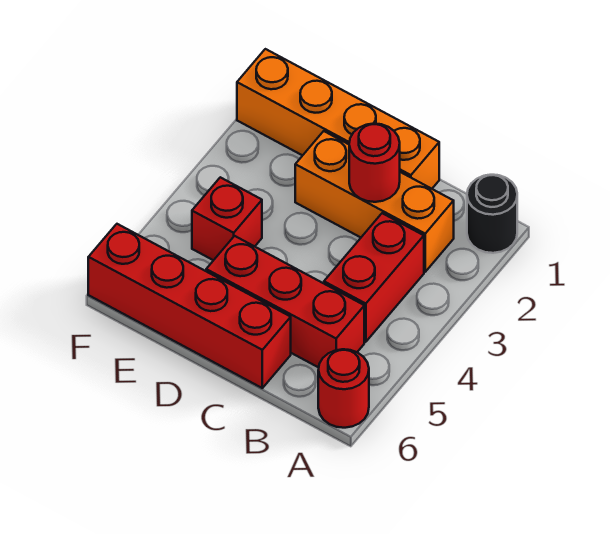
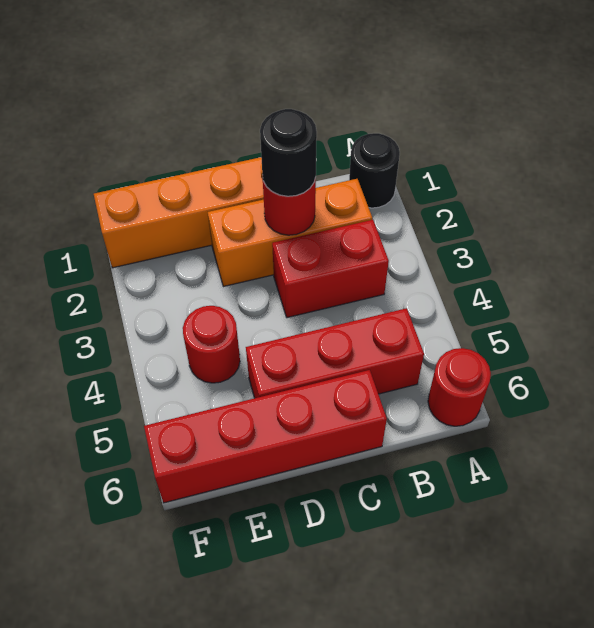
red 1x2 brick [324,213,424,342] -> red 1x2 brick turned to [272,220,389,318]
none -> black 1x1 round brick [260,109,317,196]
red 1x1 brick [192,177,262,260] -> red 1x1 round brick [183,306,240,383]

